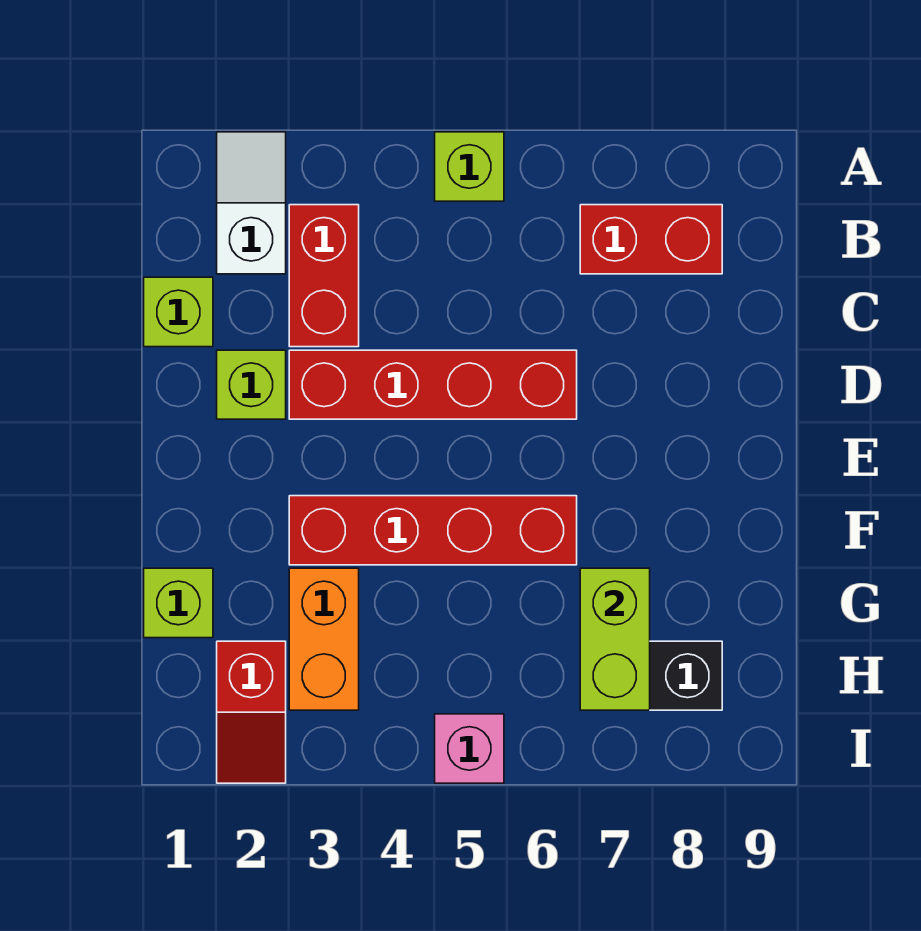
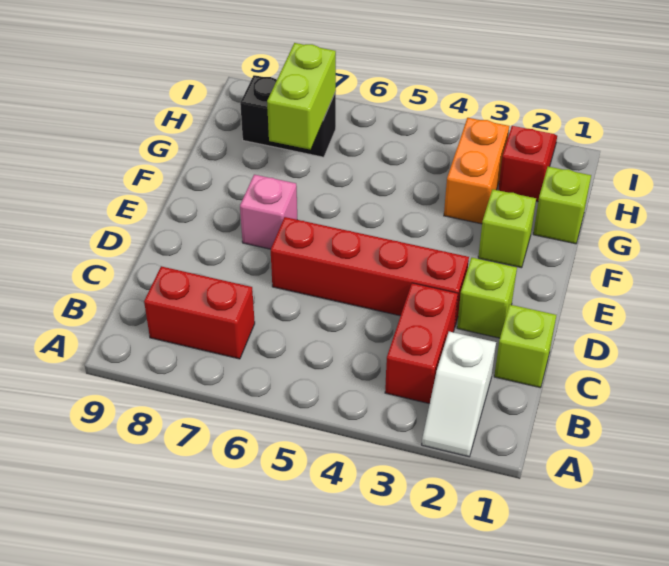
lime 1x1 brick [435,132,504,201] -> lime 1x1 brick moved to [478,189,536,268]
red 1x4 brick [289,496,577,565] -> none
pink 1x1 brick [435,714,504,783] -> pink 1x1 brick moved to [240,175,297,249]

